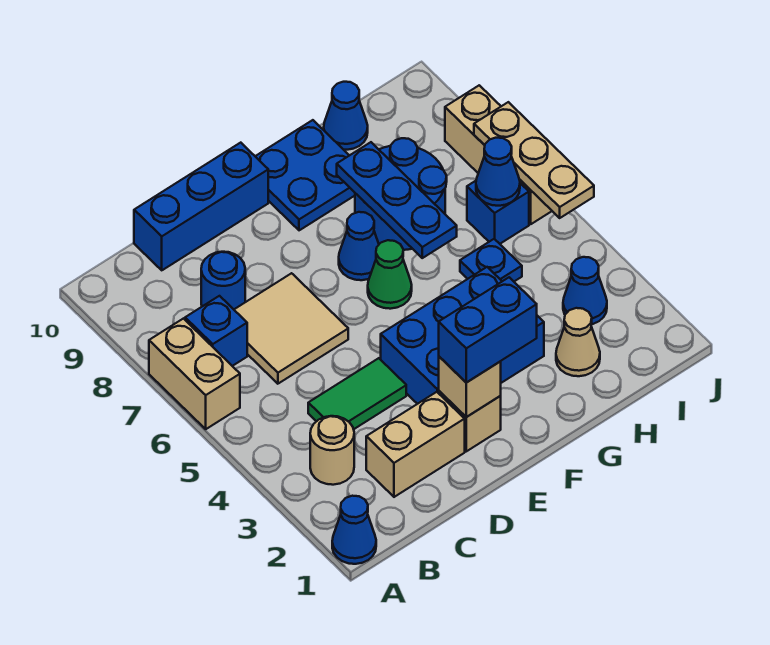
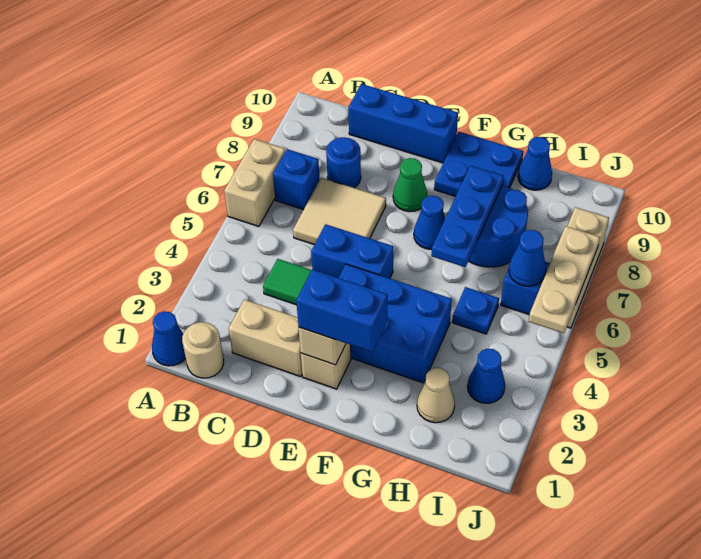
tan 1x1 round brick [310,416,354,485] -> tan 1x1 round brick moved to [182,322,224,378]
none -> blue 1x2 brick [311,224,393,278]
green 1x1 cone [368,240,412,309] -> green 1x1 cone moved to [393,158,427,212]

